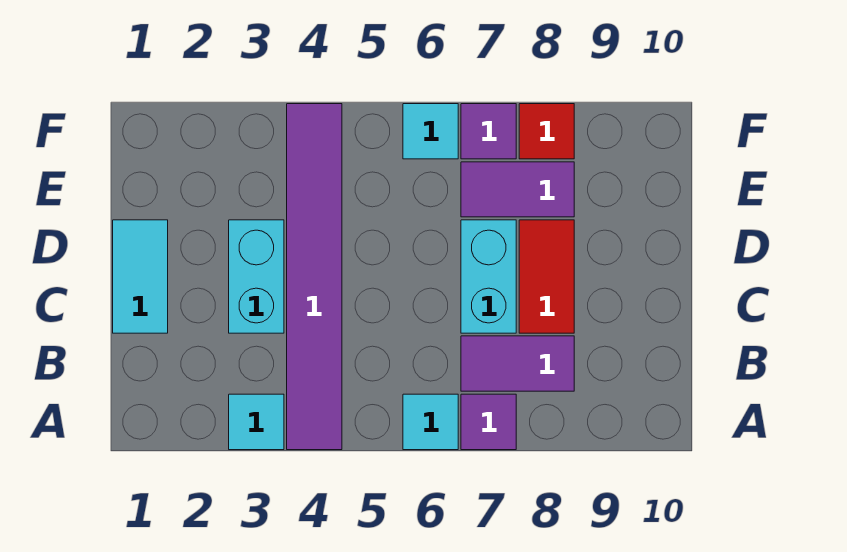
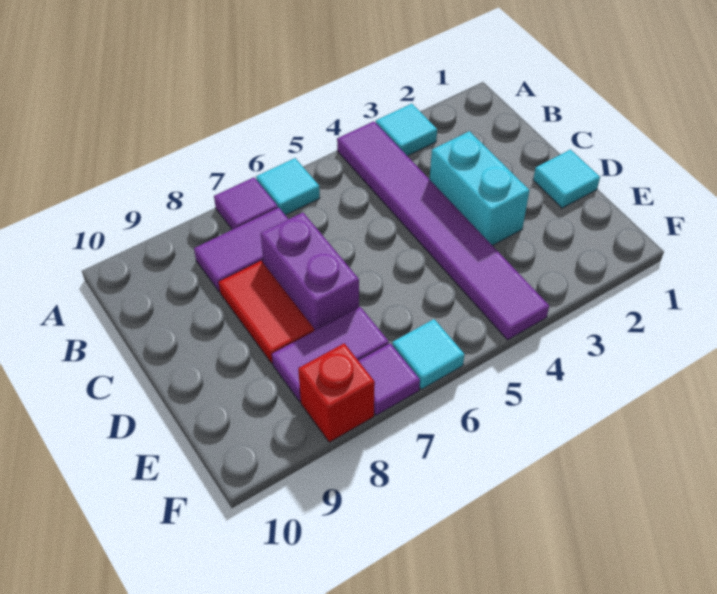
cyan 1x2 tile [113,220,168,333] -> cyan 1x1 tile [533,150,600,208]
cyan 1x2 brick [461,220,516,333] -> purple 1x2 brick [261,213,359,331]
red 1x1 tile [519,104,574,159] -> red 1x1 brick [298,343,375,442]

